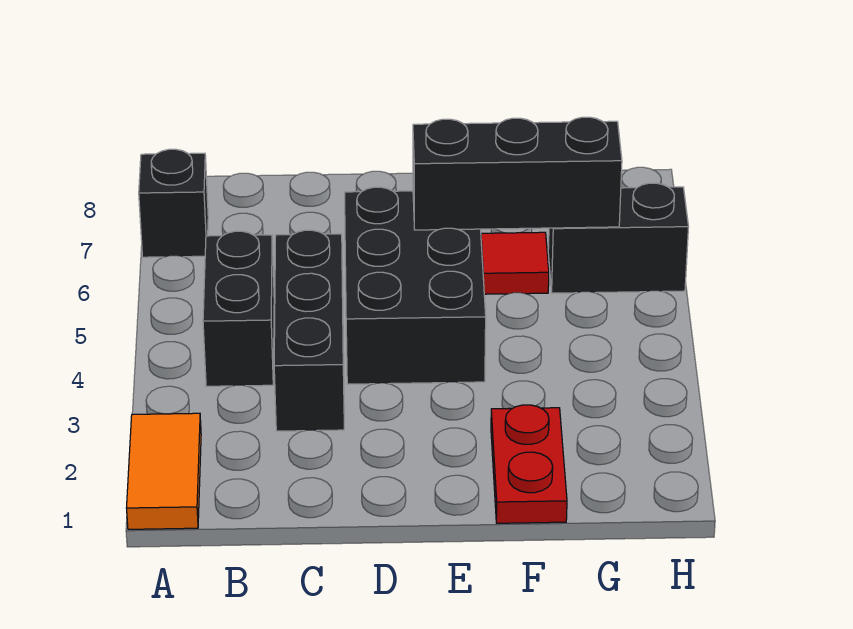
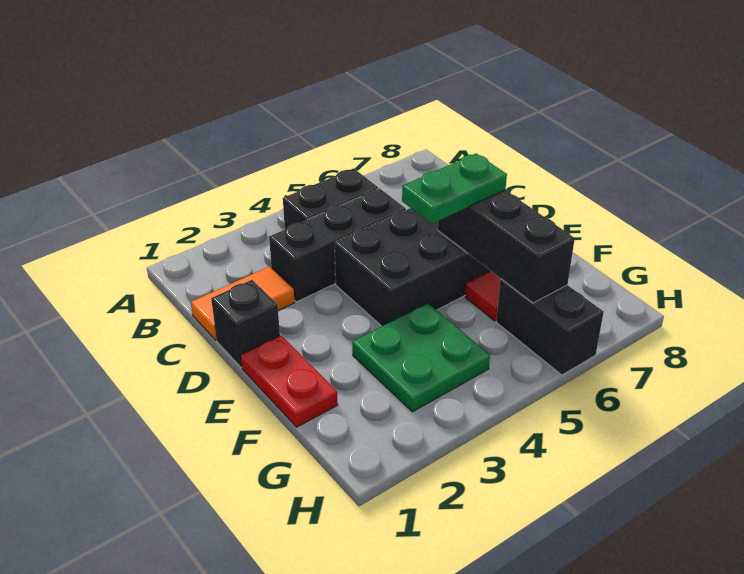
orange 1x2 tile [127,413,201,529] -> orange 1x2 tile moved to [191,266,295,340]
black 1x1 brick [139,149,208,257] -> black 1x1 brick moved to [211,280,280,368]
none -> green 1x2 plate [402,153,507,224]
red 1x2 plate [491,405,567,523] -> red 1x2 plate turned to [241,336,338,427]
none -> green 2x2 plate [352,303,490,412]

